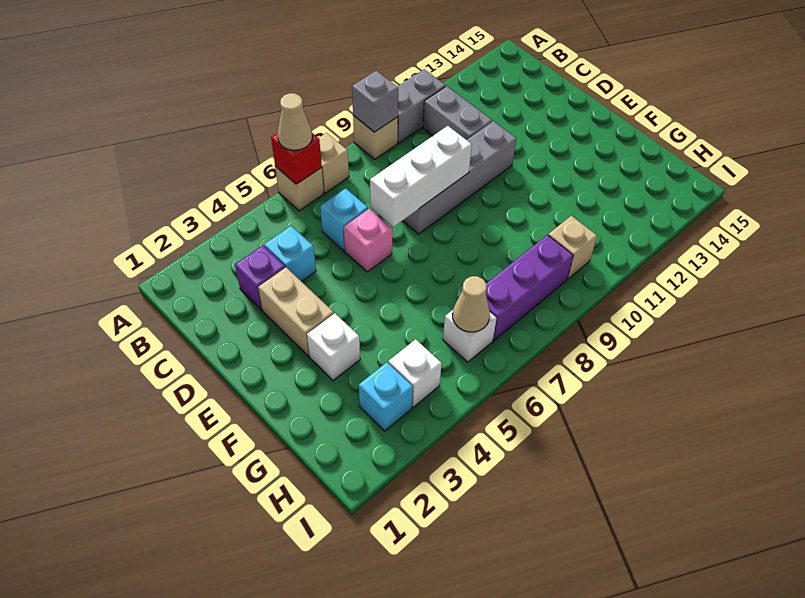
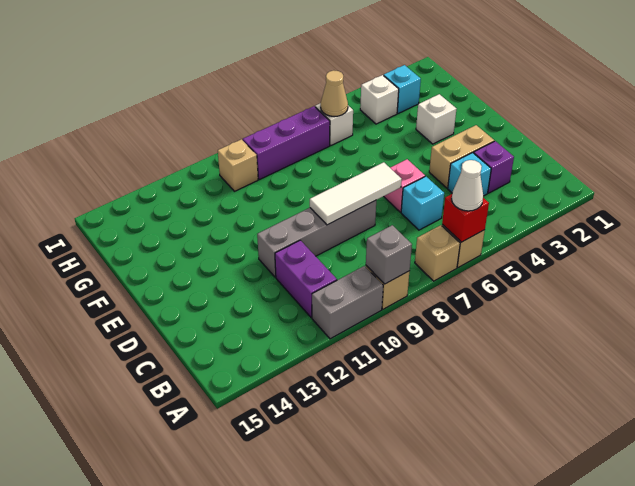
tan 1x1 cone [277,93,312,150] -> white 1x1 cone [452,160,483,211]
grey 1x2 brick [423,86,492,140] -> purple 1x2 brick [275,240,337,318]
tan 1x2 brick [258,267,334,356] -> tan 1x2 brick turned to [429,125,494,188]
white 1x3 brick [370,126,472,227] -> white 1x3 tile [310,162,402,225]

